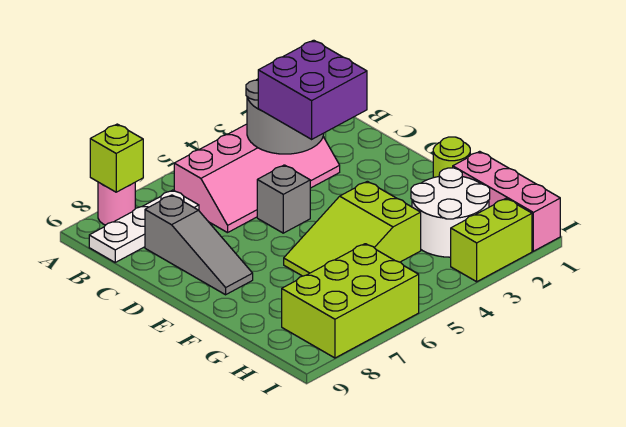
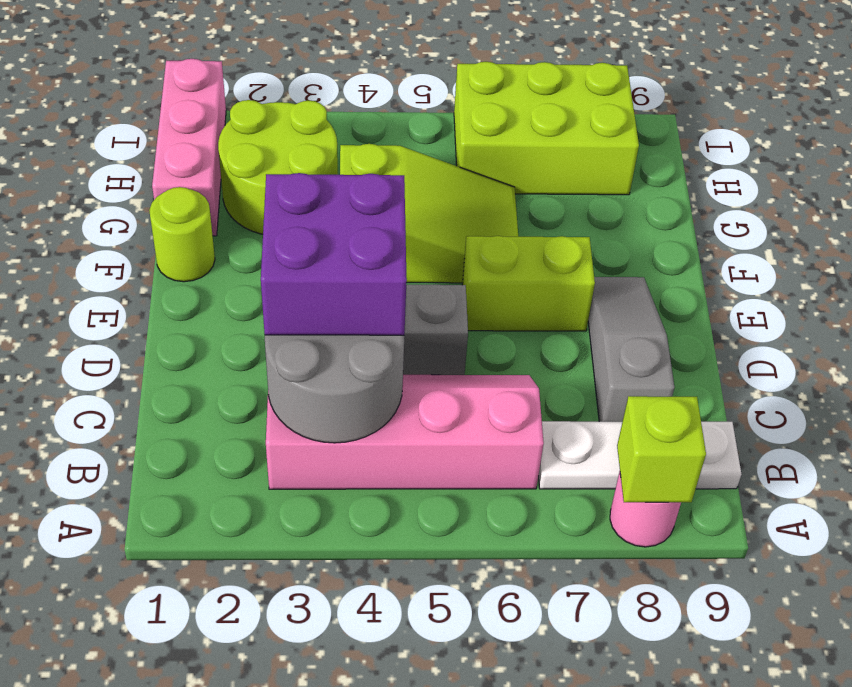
white 2x2 round brick [411,168,490,257] -> lime 2x2 round brick [218,100,338,234]
lime 1x2 brick [451,198,532,282] -> lime 1x2 brick moved to [462,236,595,331]

